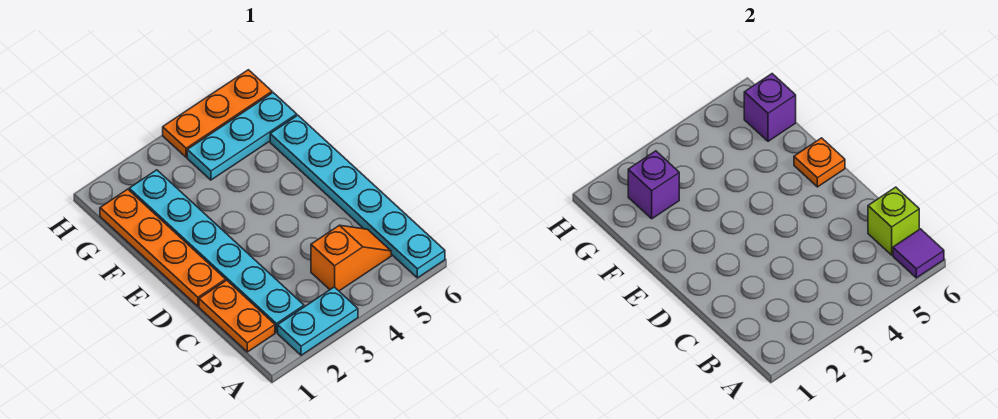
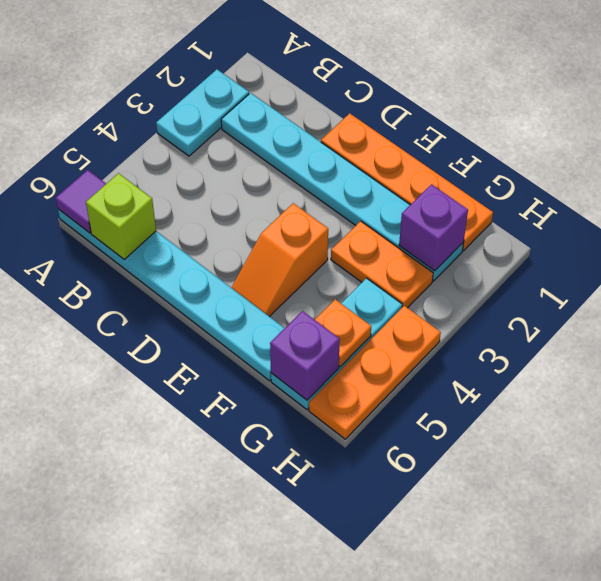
orange 1x2 plate [199,280,275,352] -> orange 1x2 plate moved to [331,221,433,308]
orange 1x2 slope [311,225,391,291] -> orange 1x2 slope moved to [231,203,328,317]
orange 1x1 plate [794,138,845,187] -> orange 1x1 plate moved to [315,299,371,367]

